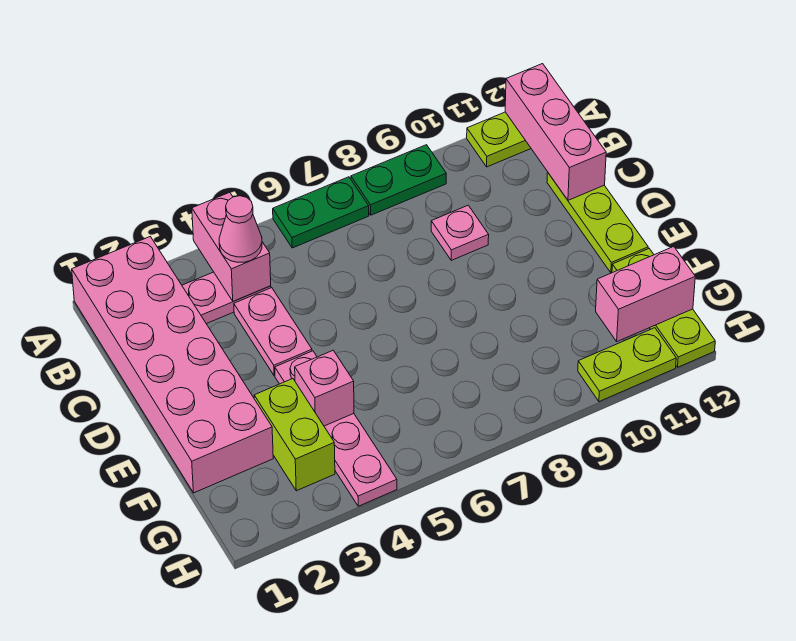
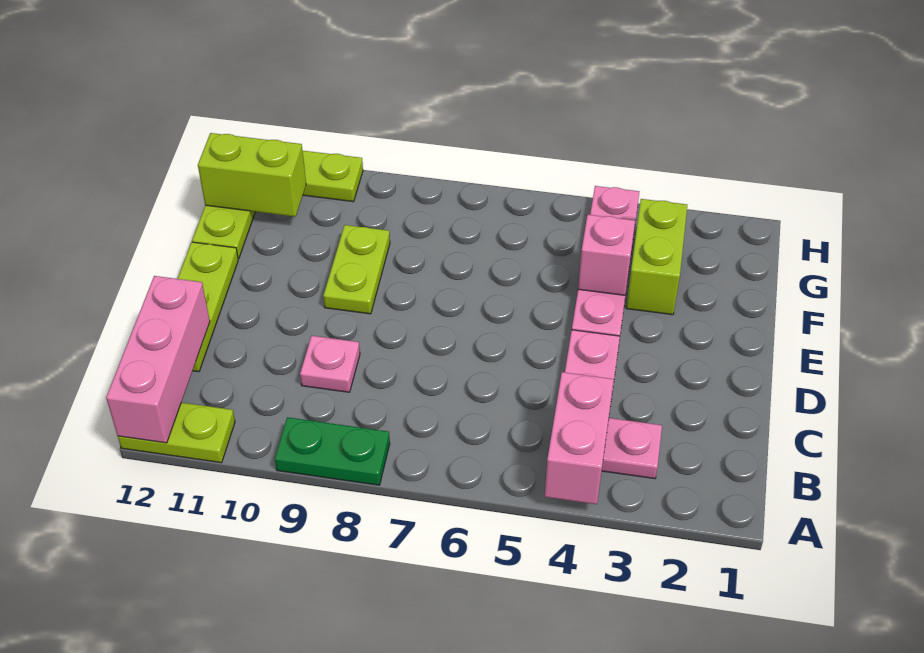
pink 2x6 brick [72,237,273,493] -> none
green 1x2 plate [273,177,369,248] -> none
pink 1x1 cone [219,196,262,262] -> none
none -> lime 1x2 plate [323,225,390,314]
pink 1x2 brick [596,247,695,341] -> lime 1x2 brick [198,133,306,217]

